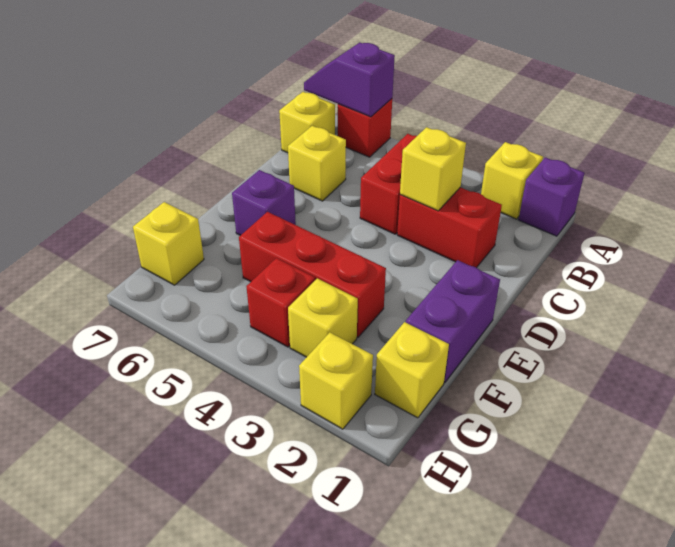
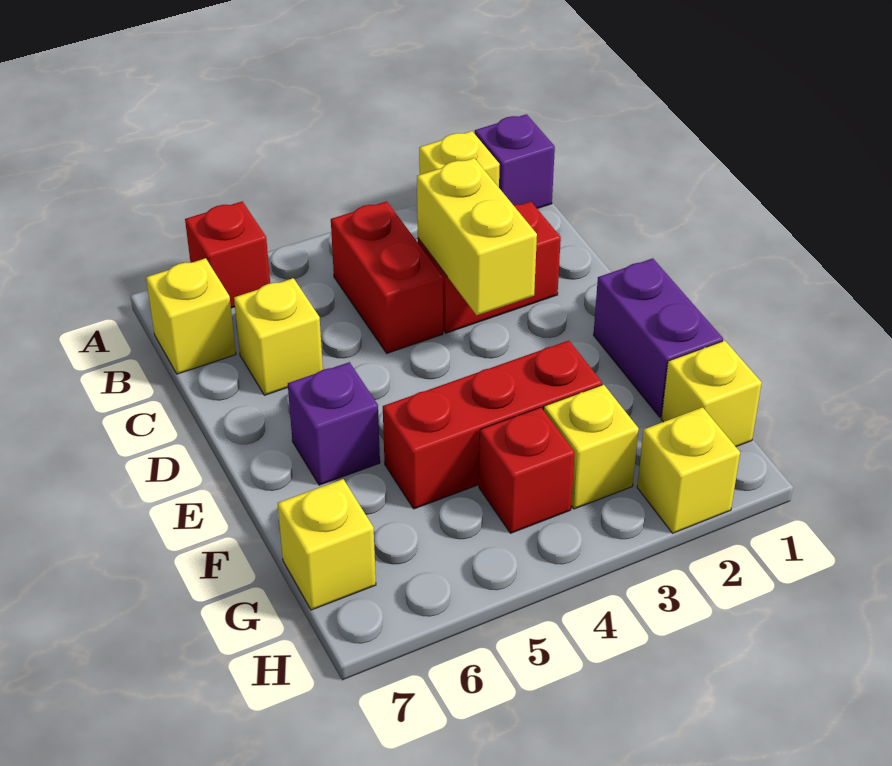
purple 1x2 slope [304,42,395,117] -> none
yellow 1x1 brick [400,127,466,211] -> yellow 1x2 brick [417,158,537,315]

